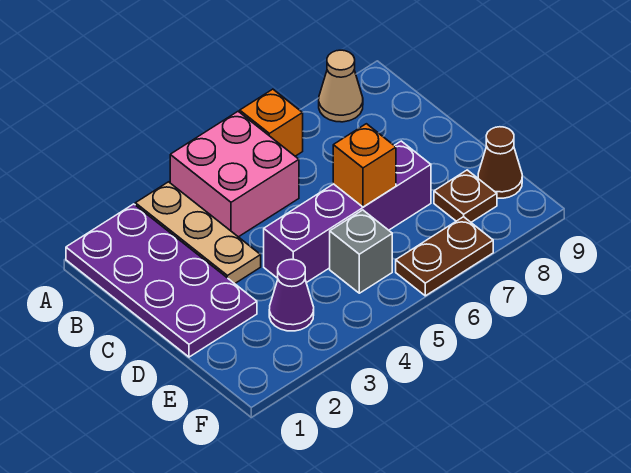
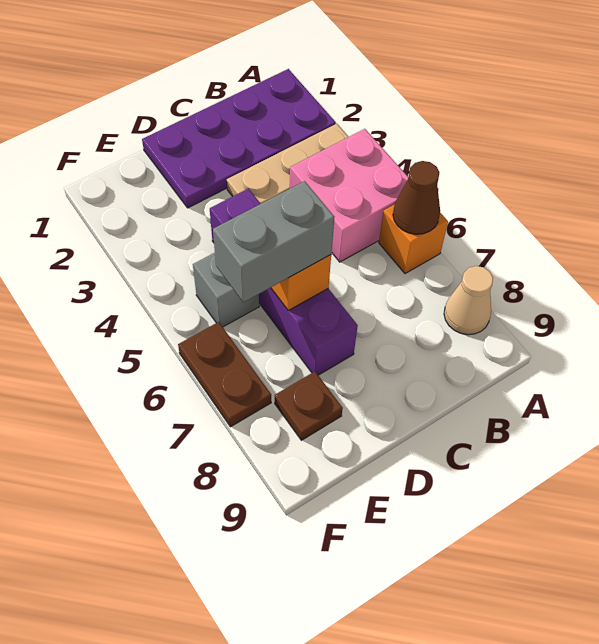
none -> grey 1x2 brick [213,181,334,302]
purple 1x1 cone [269,259,314,331] -> none
brown 1x1 cone [478,127,522,198] -> brown 1x1 cone moved to [393,161,440,234]

